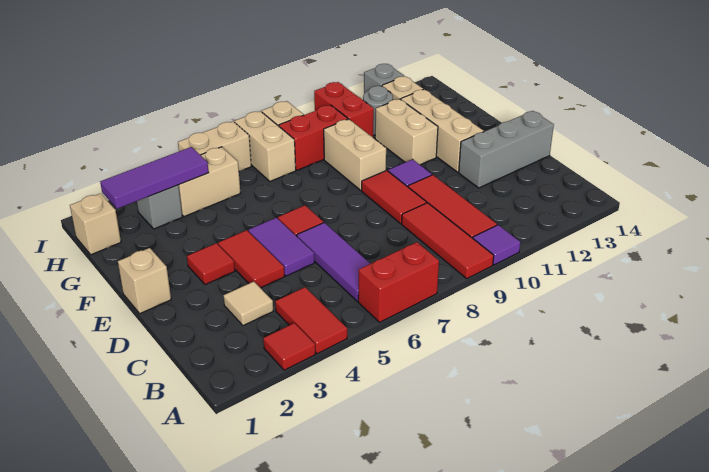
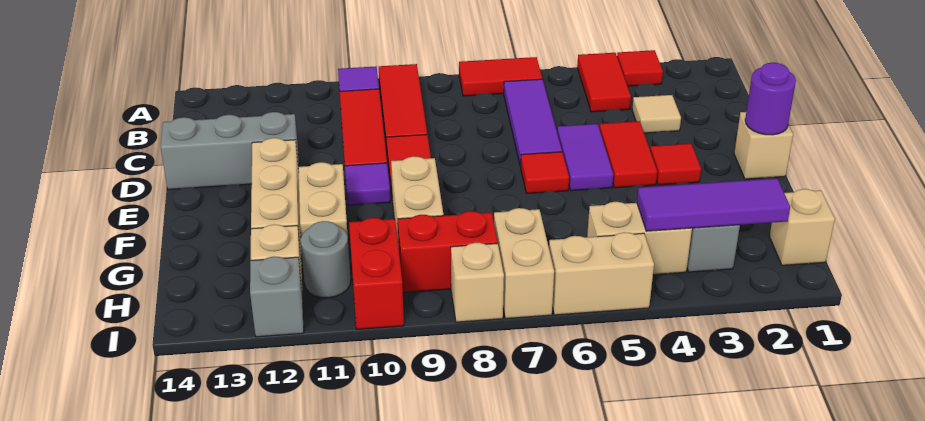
red 1x2 brick [358,242,439,322] -> red 1x2 tile [459,57,542,96]
none -> purple 1x1 round brick [745,63,796,135]

